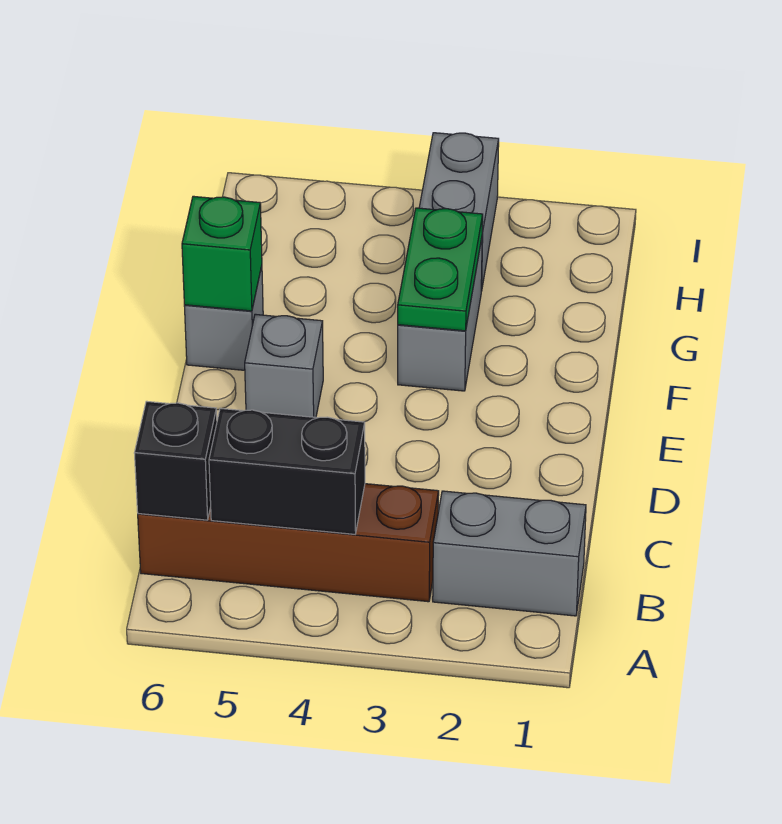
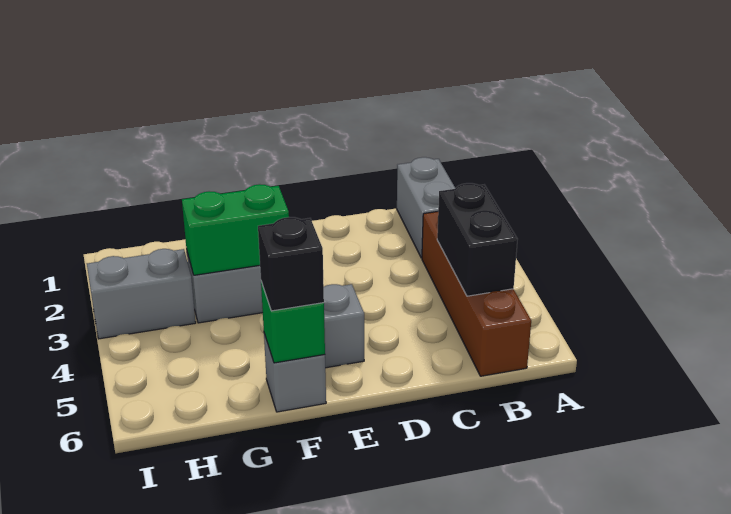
black 1x1 brick [134,401,217,520] -> black 1x1 brick moved to [258,217,324,311]
green 1x2 plate [398,208,483,331] -> green 1x2 brick [182,184,289,275]

